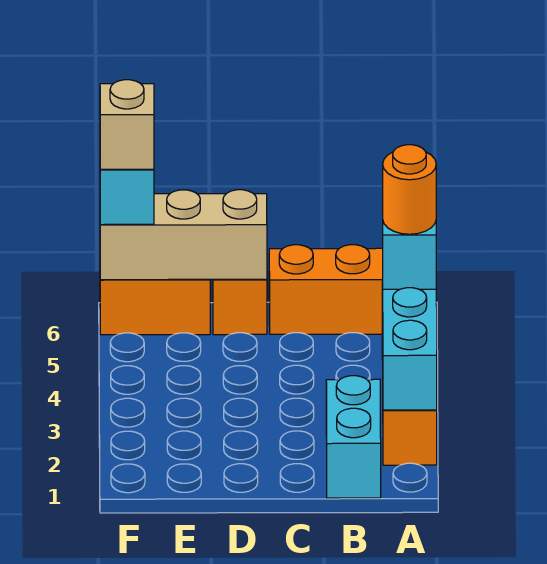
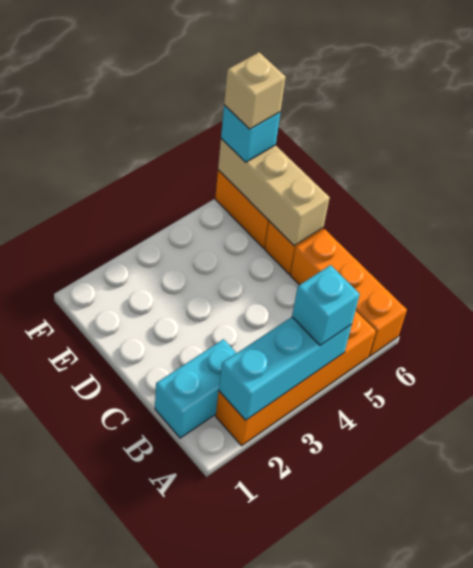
orange 1x1 round brick [383,145,436,234] -> none

